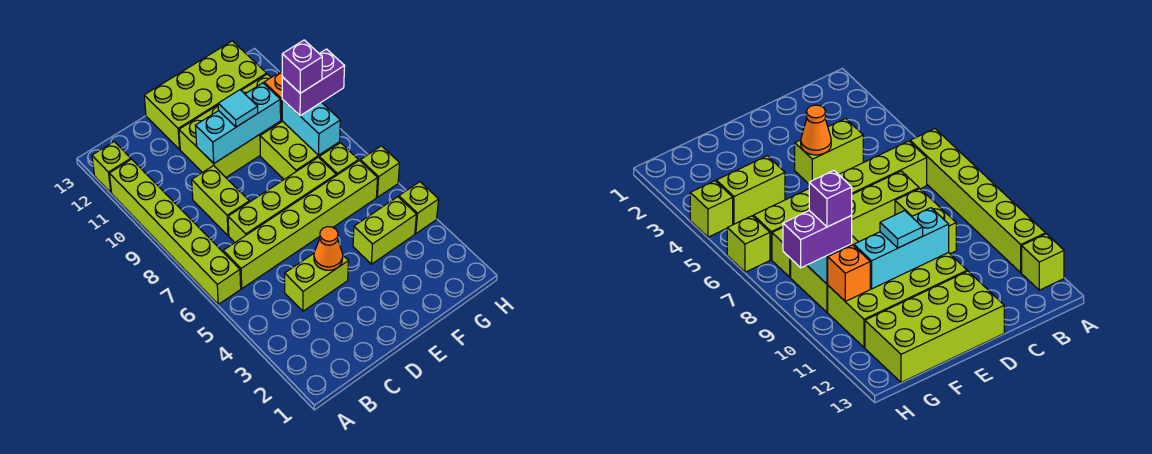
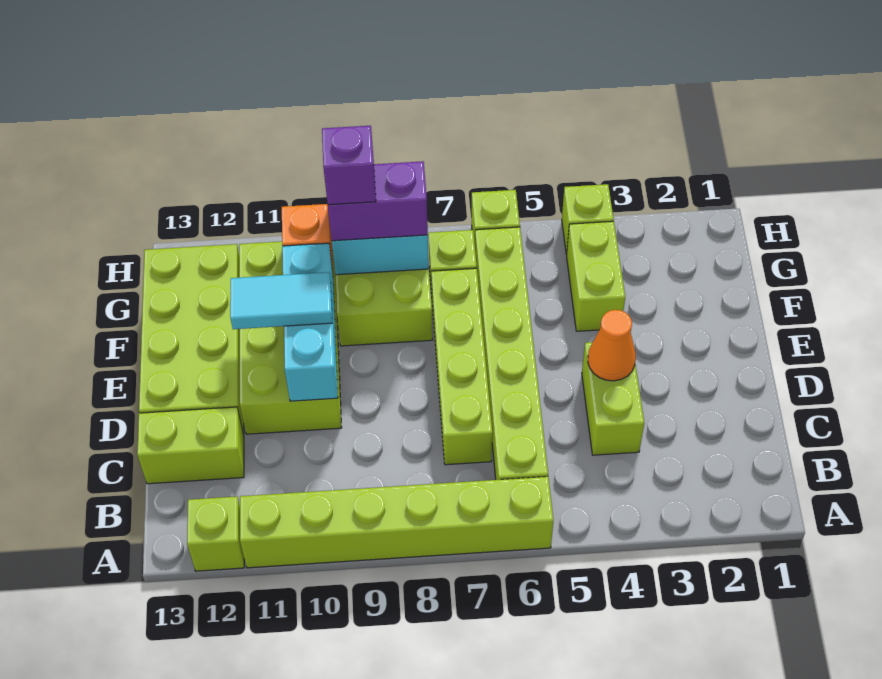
lime 1x2 brick [192,166,249,236] -> lime 1x2 brick moved to [137,407,244,484]
cyan 1x1 tile [218,90,258,127] -> cyan 1x2 tile [230,272,332,329]
purple 1x2 brick [282,49,345,116] -> purple 1x2 brick turned to [328,161,428,241]

